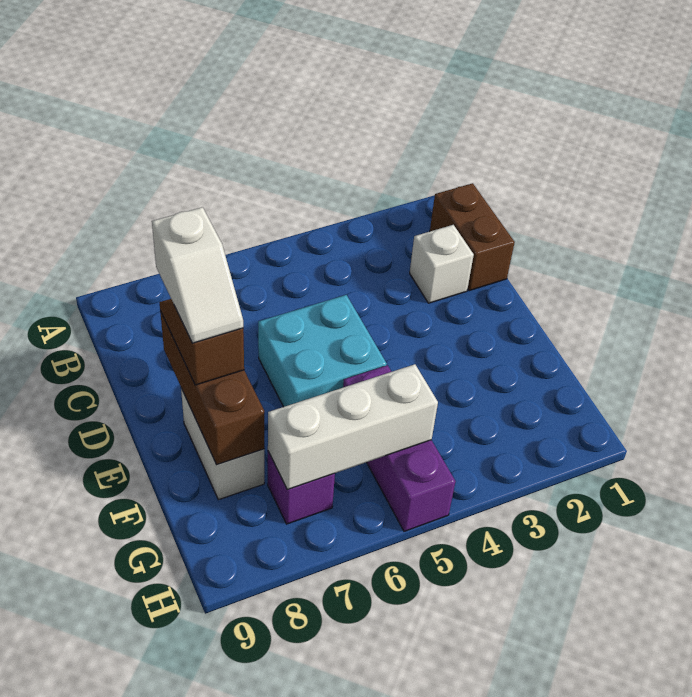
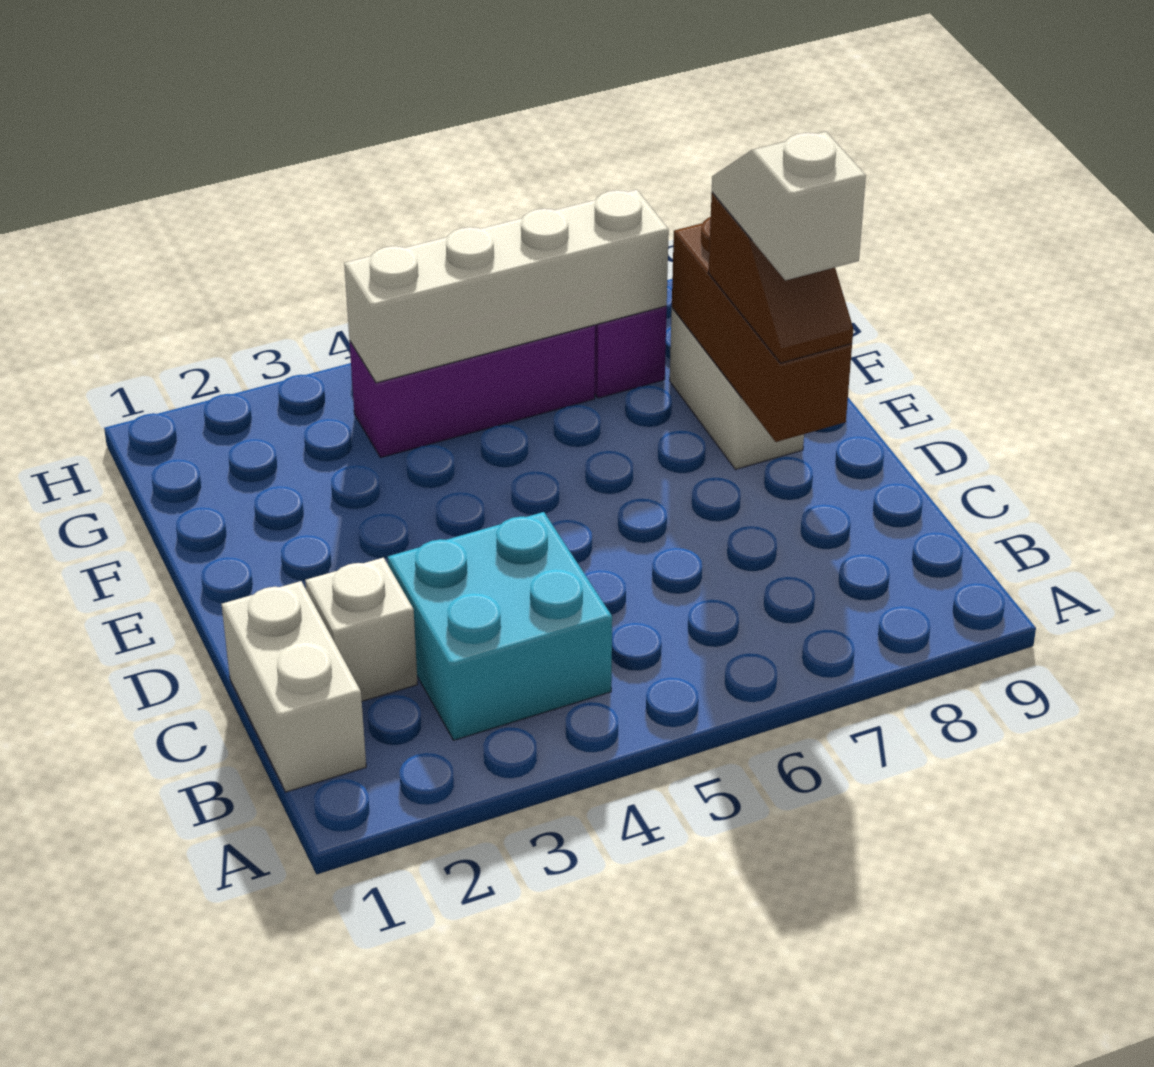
brown 1x2 brick [430,183,515,291] -> white 1x2 brick [222,581,366,792]
cyan 2x2 brick [258,295,387,407] -> cyan 2x2 brick moved to [388,512,612,740]
purple 1x3 brick [343,365,455,531] -> purple 1x3 brick turned to [350,325,595,458]
white 1x3 brick [268,364,438,490] -> white 1x4 brick [344,190,669,383]

